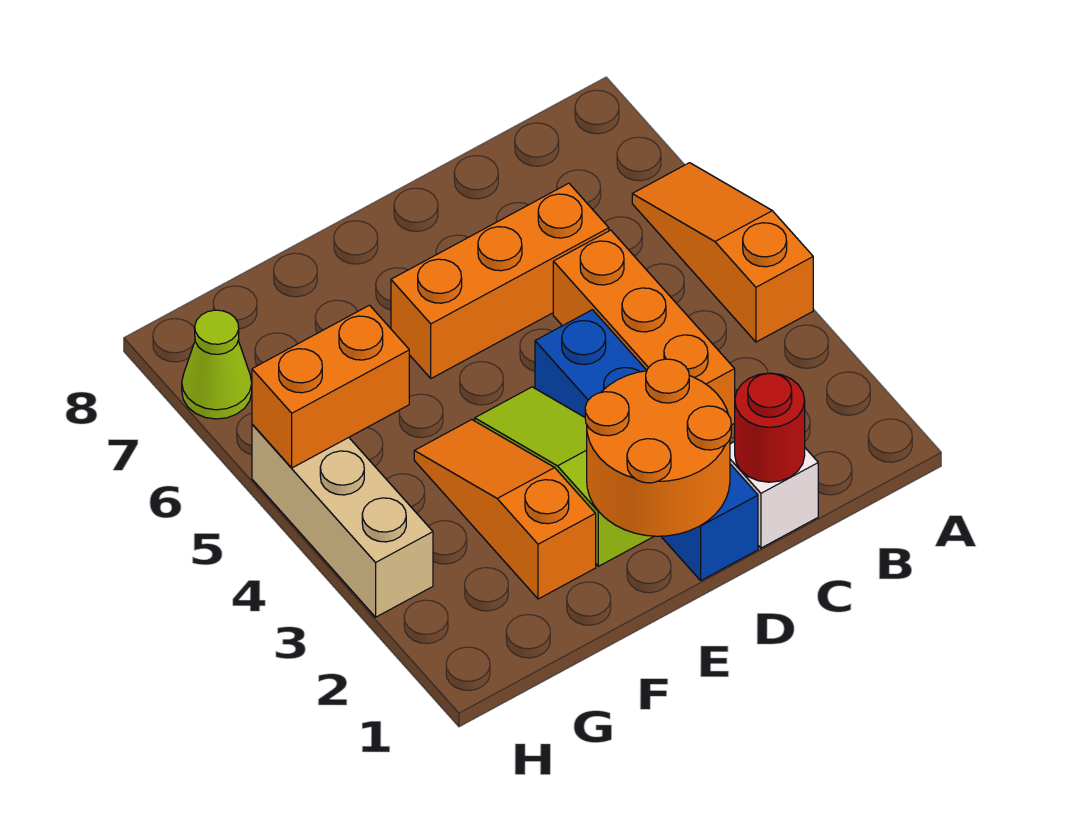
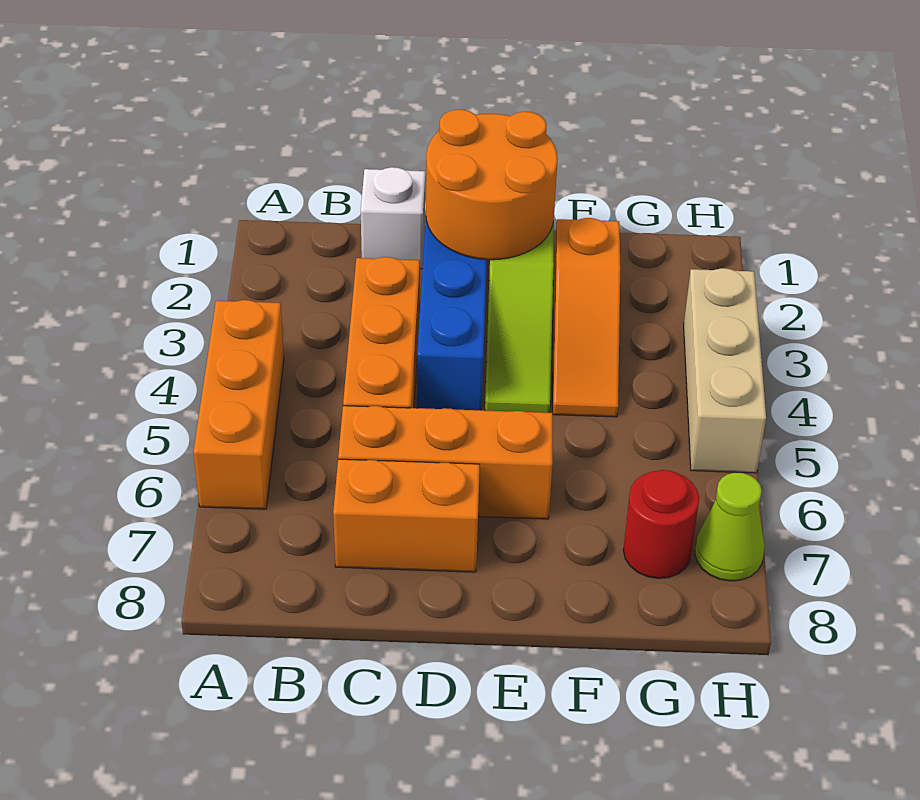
orange 1x3 slope [632,163,813,342] -> orange 1x3 brick [193,300,284,509]
red 1x1 round brick [735,373,805,482] -> red 1x1 round brick moved to [623,470,699,578]
orange 1x2 brick [252,305,409,468] -> orange 1x2 brick moved to [333,459,480,572]

